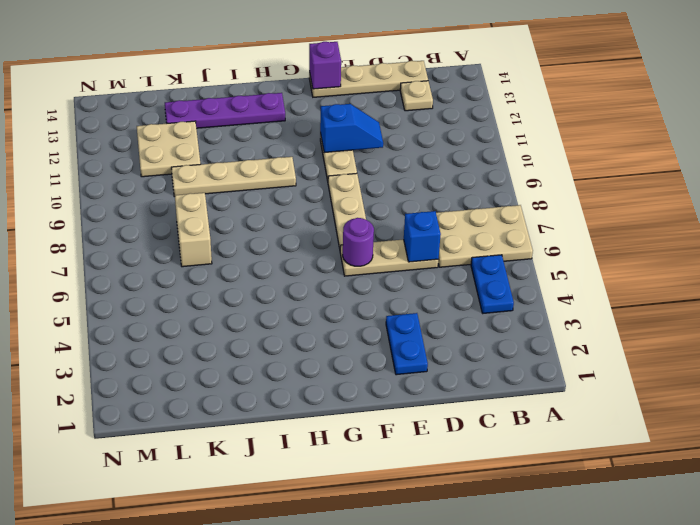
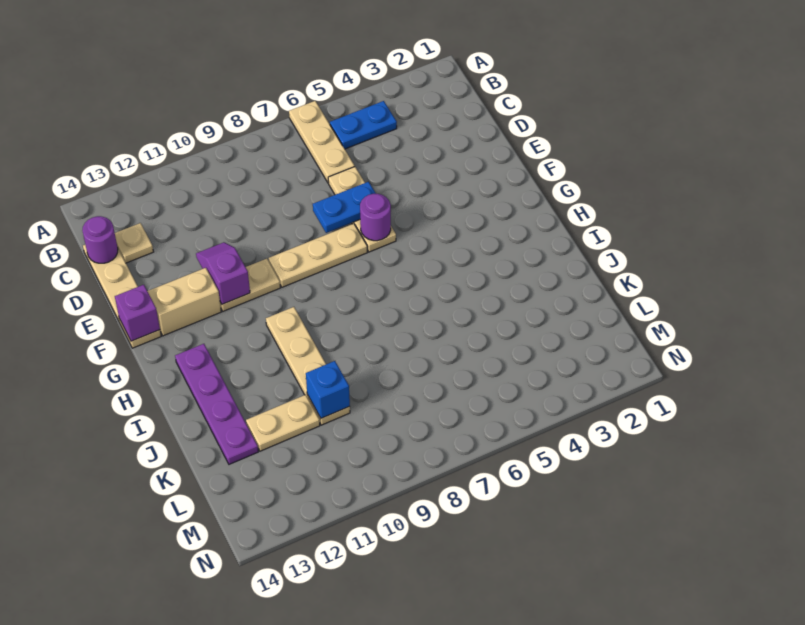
tan 2x3 plate [436,205,533,267] -> tan 1x3 plate [289,101,355,183]
none -> purple 1x1 round brick [82,216,118,263]
blue 1x1 brick [404,211,441,262] -> blue 1x1 brick moved to [306,361,350,418]
blue 1x2 plate [386,313,428,375] -> blue 1x2 plate moved to [313,182,376,233]
blue 1x2 slope [320,104,383,153] -> purple 1x2 slope [196,242,250,304]
tan 1x2 brick [175,193,212,267] -> tan 1x2 brick moved to [148,268,221,336]
tan 2x2 plate [137,121,201,177] -> tan 1x2 plate [246,395,320,451]

